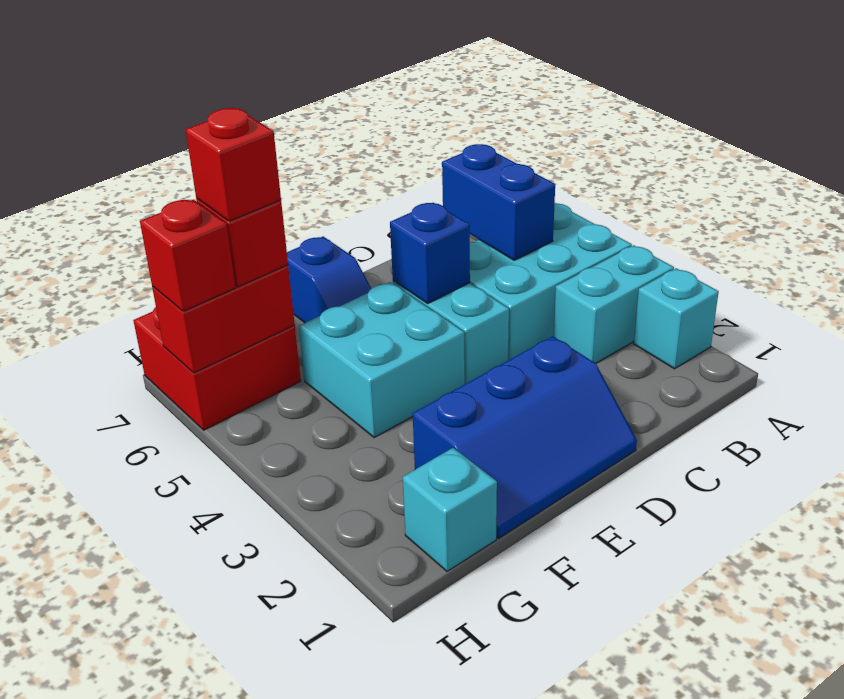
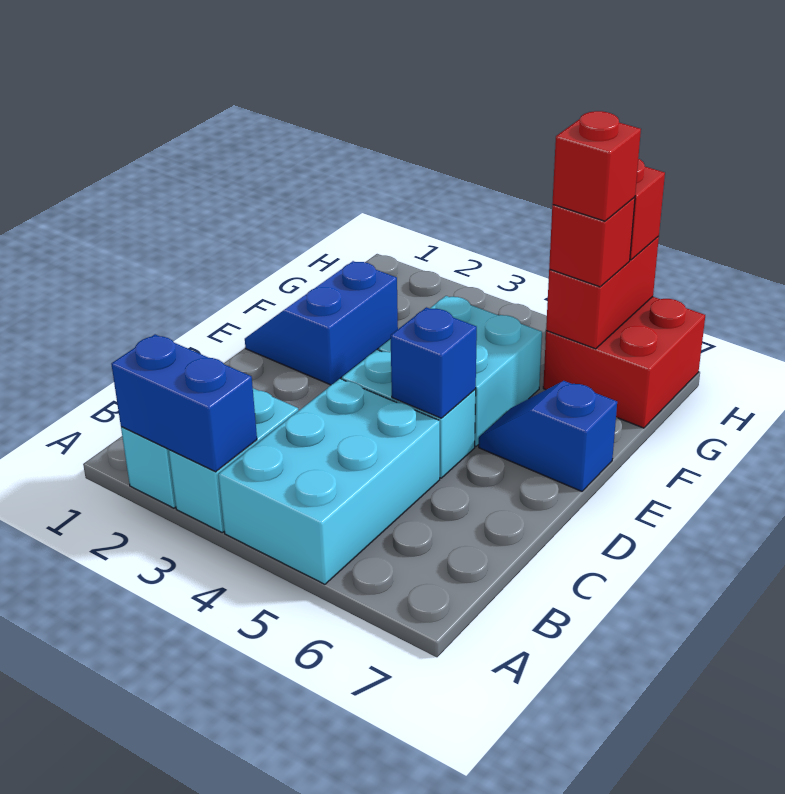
blue 1x2 brick [442,144,555,260] -> blue 1x2 brick moved to [111,334,257,472]
blue 2x3 slope [413,336,637,538] -> blue 2x2 slope [245,261,398,385]
cyan 1x1 brick [403,448,497,571] -> none

